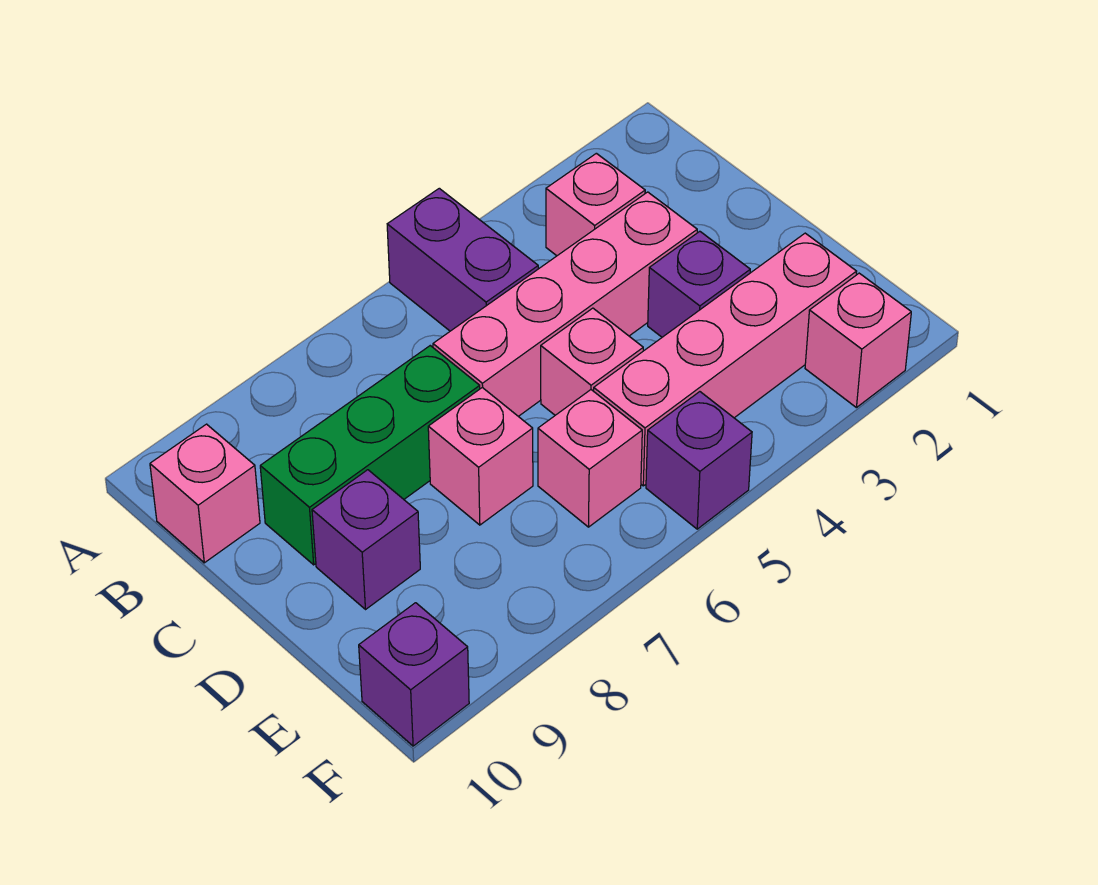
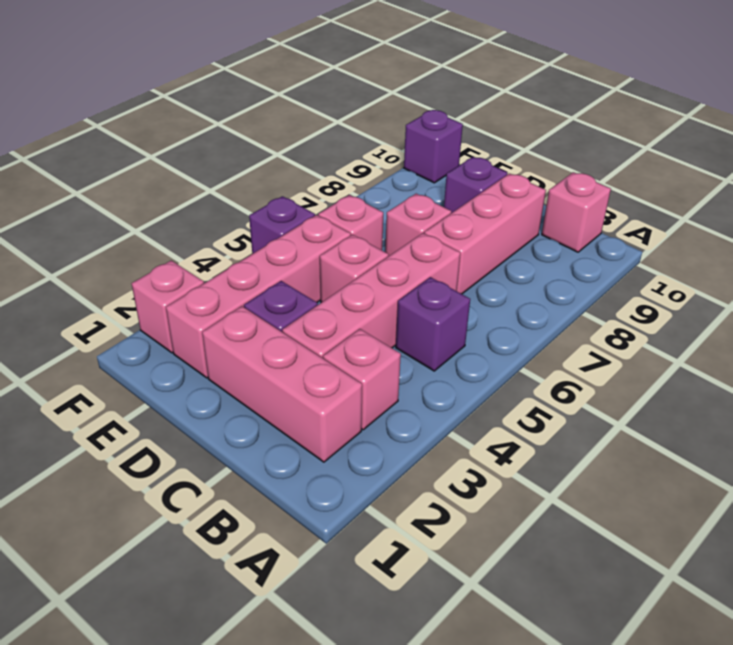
purple 1x2 brick [387,188,538,331] -> purple 1x1 brick [396,277,470,371]
none -> pink 1x3 brick [202,306,362,462]
green 1x3 brick [260,346,480,565] -> pink 1x3 brick [424,174,546,294]

